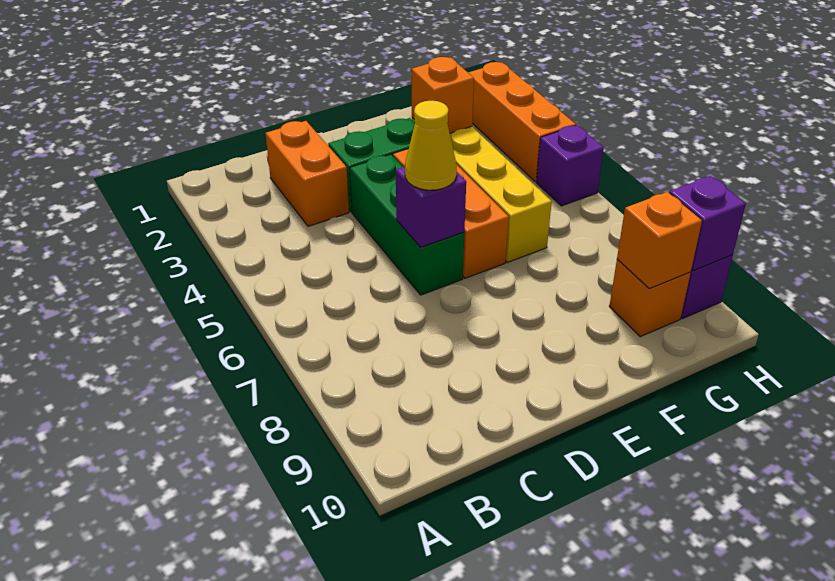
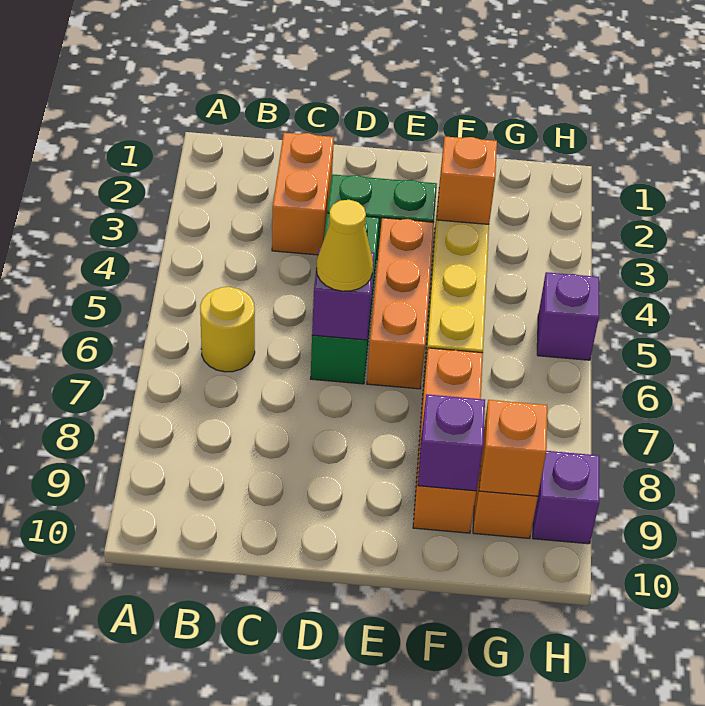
none -> yellow 1x1 round brick [200,287,255,372]
orange 1x3 brick [468,62,576,182] -> orange 1x3 brick moved to [413,348,483,533]
purple 1x1 brick [669,176,746,271] -> purple 1x1 brick moved to [418,394,485,491]

